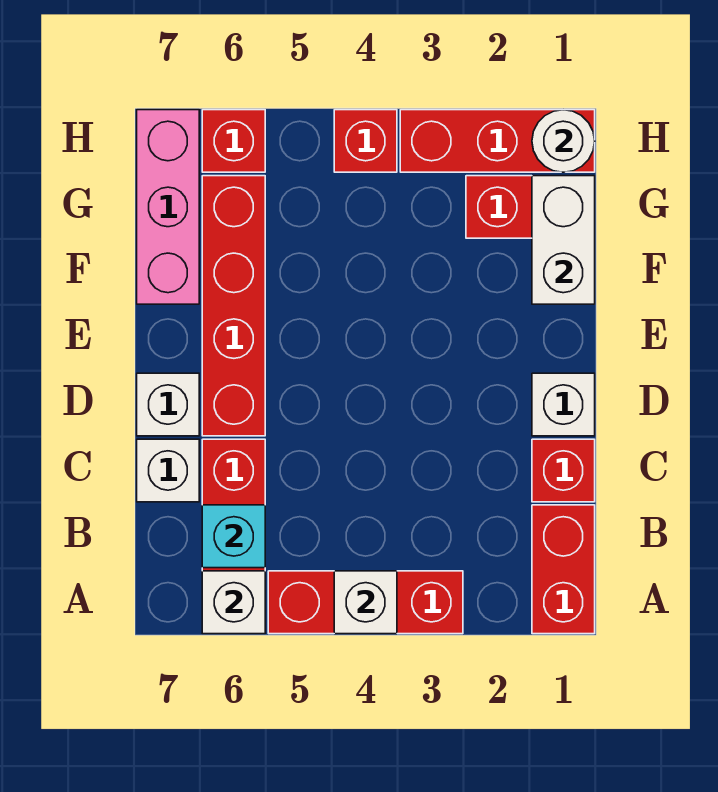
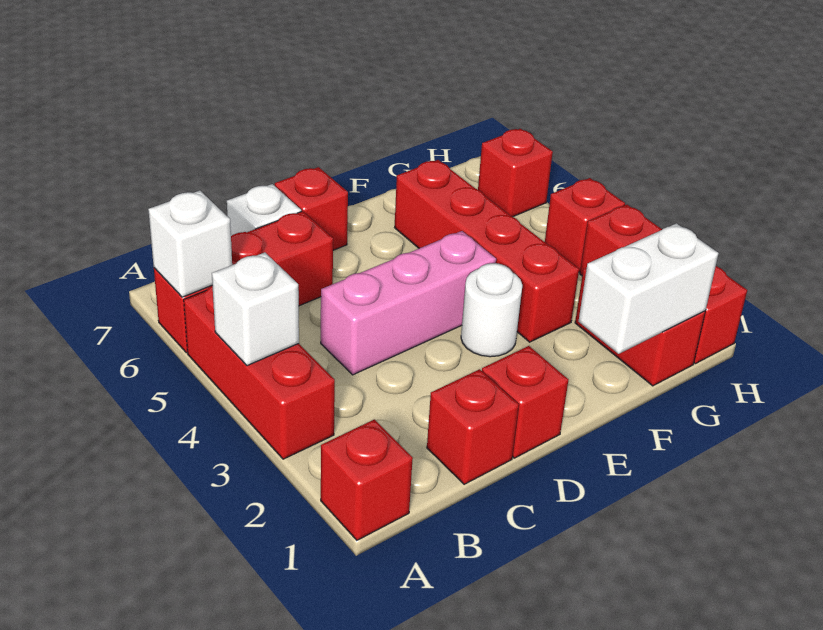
red 1x2 brick [532,505,595,634] -> red 1x1 brick [321,419,413,540]
cyan 1x1 brick [202,505,265,568] -> none
white 1x1 brick [532,373,595,436] -> red 1x1 brick [482,346,568,458]
red 1x4 brick [202,176,265,436] -> red 1x4 brick turned to [395,160,579,342]
white 1x1 brick [137,373,199,436] -> red 1x1 brick [275,167,348,250]
pink 1x3 brick [137,110,199,304] -> pink 1x3 brick moved to [321,231,496,375]
white 1x1 round brick [532,110,595,172] -> white 1x1 round brick moved to [461,263,522,357]

